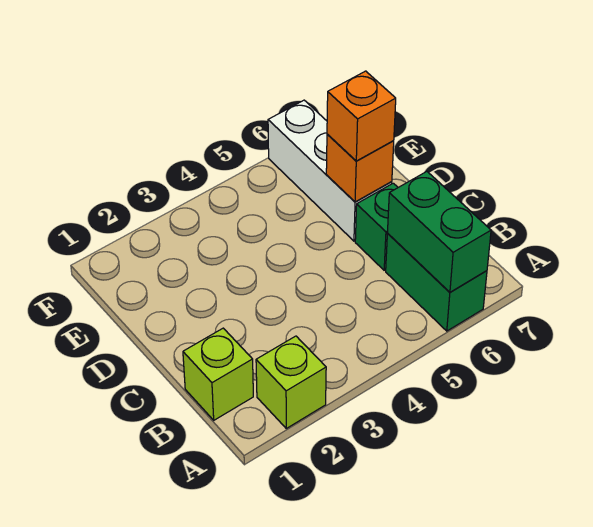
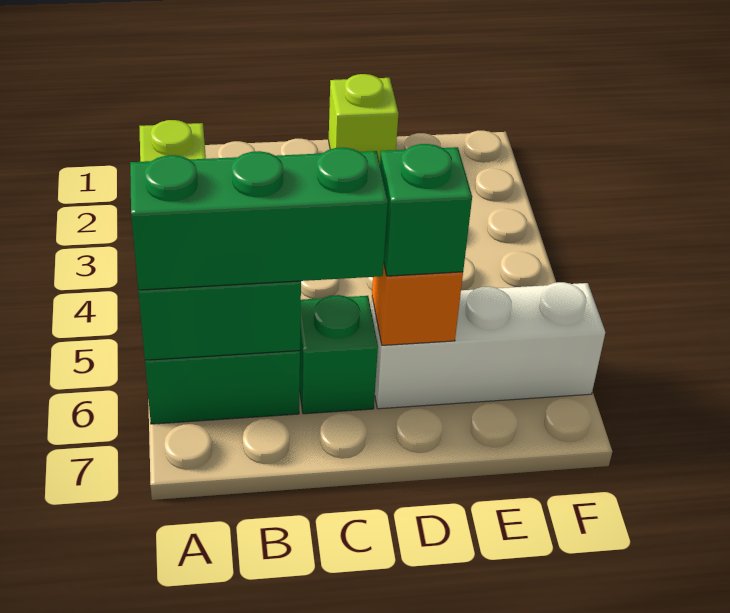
none -> green 1x3 brick [130,148,388,290]
lime 1x1 brick [183,328,253,420] -> lime 1x1 brick moved to [329,74,399,163]
orange 1x1 brick [327,71,396,161] -> green 1x1 brick [380,144,472,276]

